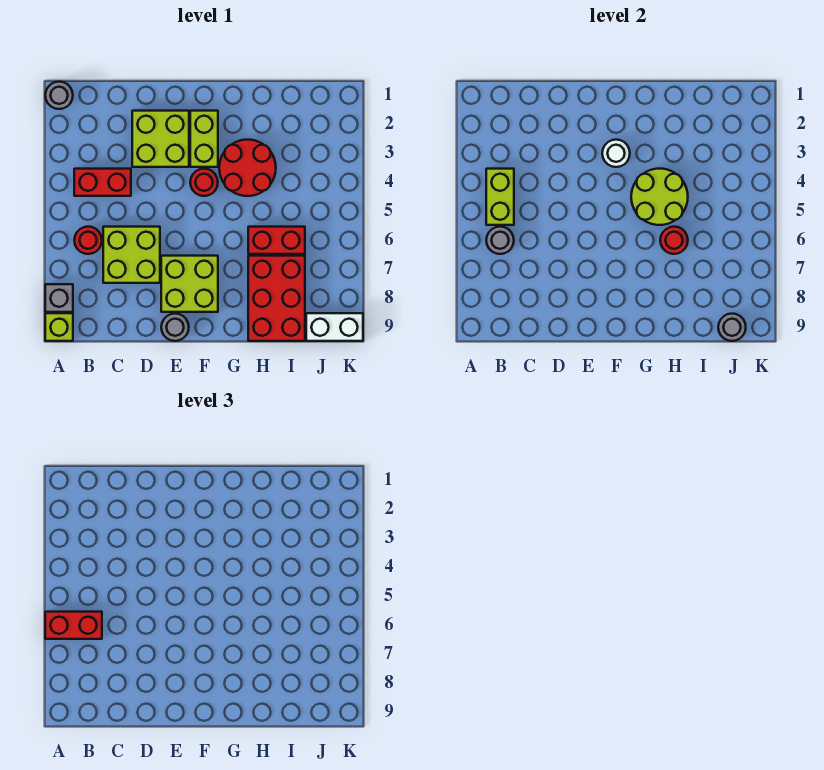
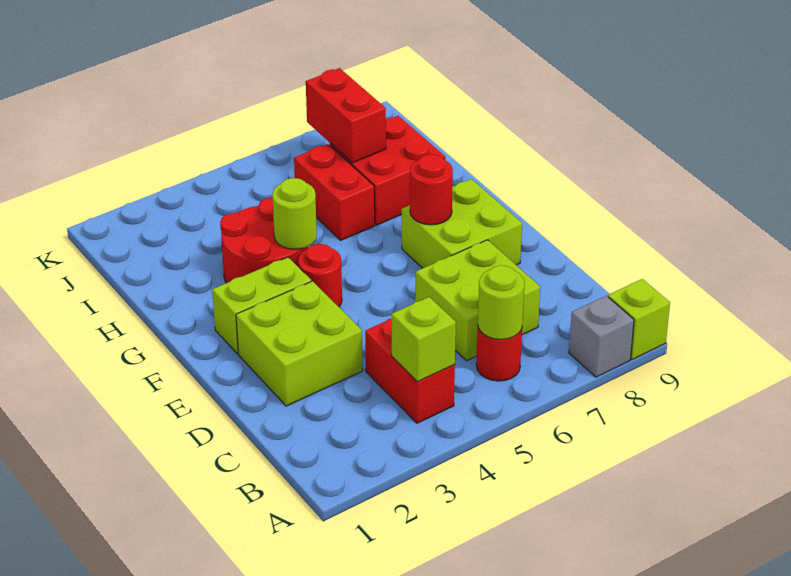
grey 1x1 round brick [45,82,73,109] -> none
red 1x2 brick [45,612,102,639] -> red 1x2 brick moved to [306,68,386,163]
lime 1x2 brick [486,169,514,225] -> lime 1x1 brick [392,297,456,382]
grey 1x1 round brick [486,227,514,254] -> lime 1x1 round brick [478,265,524,340]
grey 1x1 round brick [161,314,189,341] -> none
white 1x1 round brick [602,140,630,167] -> none
lime 2x2 round brick [631,169,688,225] -> lime 1x1 round brick [272,178,317,249]
red 1x1 round brick [660,227,688,254] -> red 1x1 round brick moved to [410,154,453,225]
red 2x3 brick [248,256,305,341] -> red 2x2 brick [330,116,445,225]
white 1x2 brick [306,313,363,341] -> none
grey 1x1 round brick [718,314,746,341] -> none

